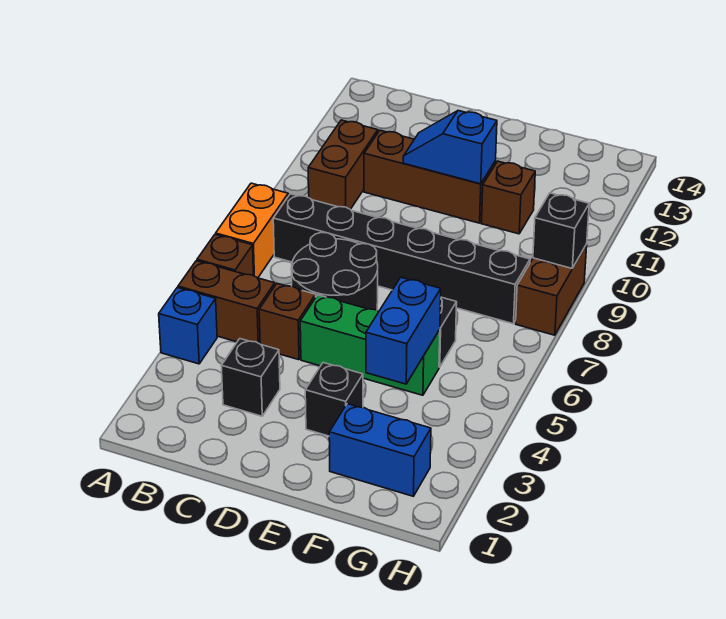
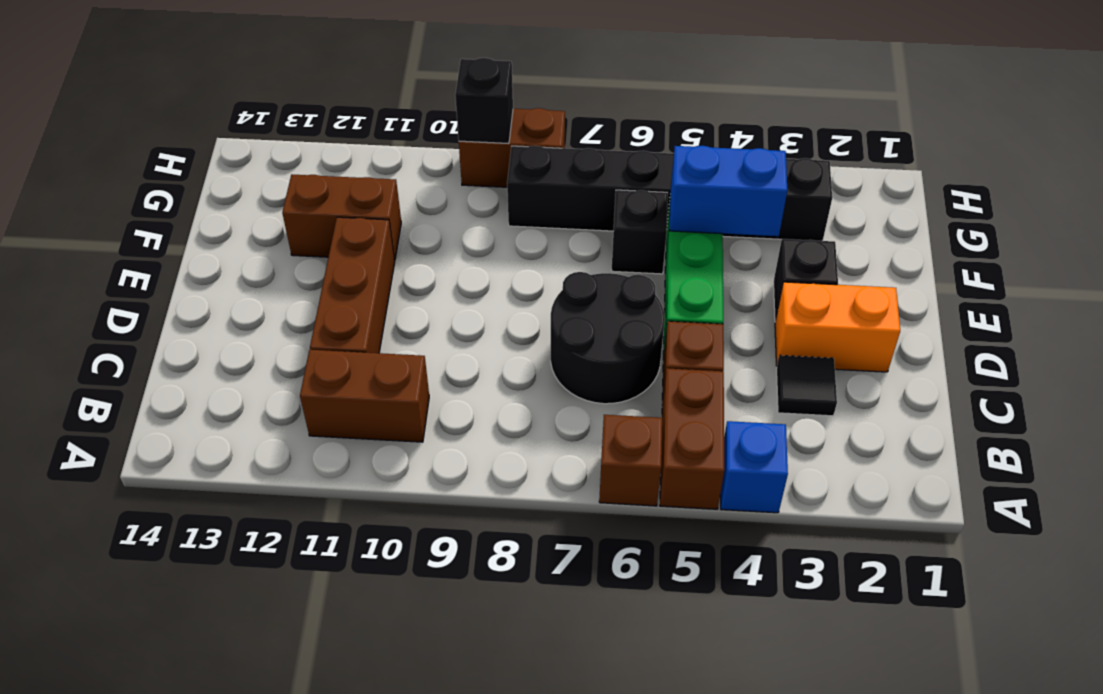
orange 1x2 brick [216,183,288,278] -> orange 1x2 brick moved to [775,282,900,372]
black 1x6 brick [273,194,530,324] -> black 1x6 brick turned to [507,146,832,241]
black 1x1 brick [221,339,280,416] -> black 1x1 tile [777,355,837,416]
blue 1x2 slope [403,111,497,184] -> none
blue 1x2 brick [329,404,431,496] -> none
brown 1x1 brick [481,161,535,234] -> brown 1x2 brick [282,175,401,261]

